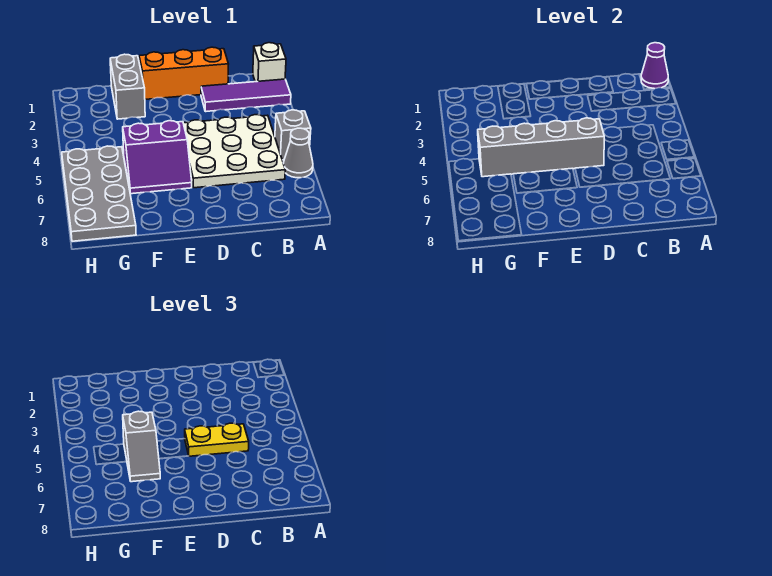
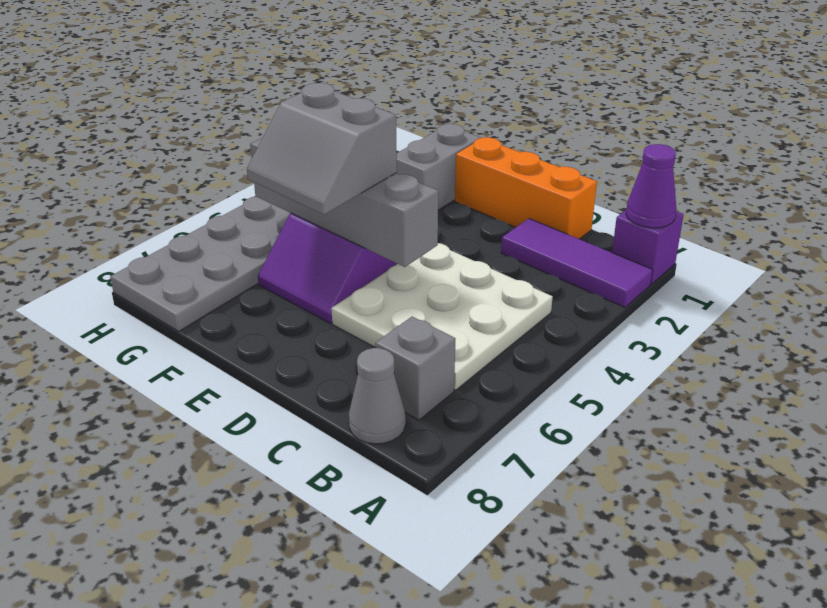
white 1x1 brick [253,43,286,82] -> purple 1x1 brick [612,210,684,284]
grey 1x1 brick [275,110,311,160] -> grey 1x1 brick moved to [375,317,456,420]
grey 1x1 cone [283,128,313,178] -> grey 1x1 cone moved to [349,348,406,444]
yellow 1x2 plate [185,423,249,456] -> none
grey 1x2 slope [123,411,160,482] -> grey 2x2 slope [247,83,397,215]

